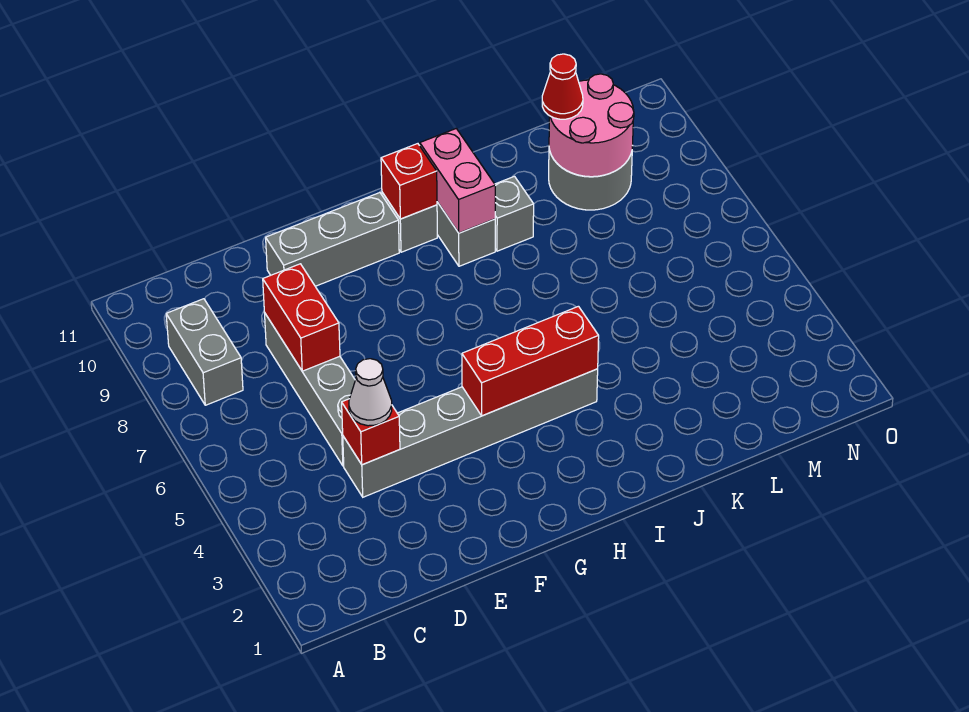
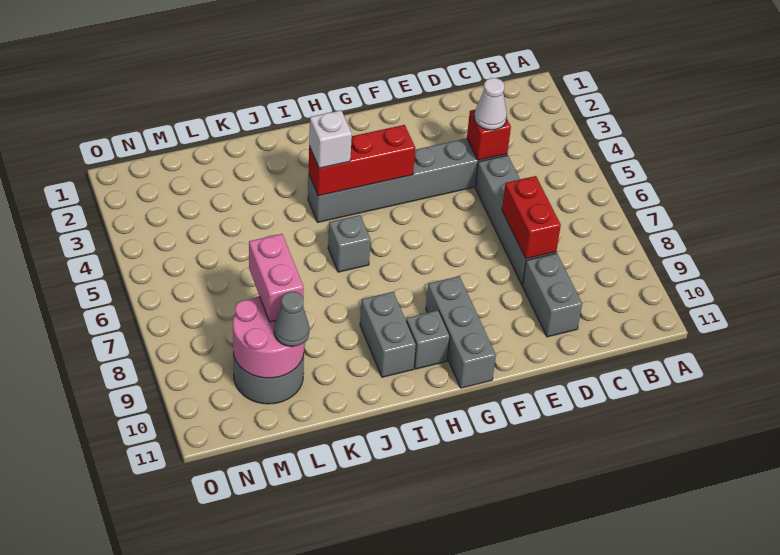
grey 1x2 brick [166,299,243,405] -> grey 1x2 brick moved to [522,253,582,337]
grey 1x3 brick [266,193,399,286] -> grey 1x3 brick turned to [426,276,496,388]
red 1x1 brick [381,144,437,219] -> none
none -> white 1x1 brick [309,110,352,168]
pink 1x2 brick [420,129,495,233] -> pink 1x2 brick moved to [249,234,304,322]
grey 1x1 brick [495,176,534,251] -> grey 1x1 brick moved to [328,215,371,272]
red 1x1 cone [542,54,583,119] -> grey 1x1 cone [274,292,310,347]

